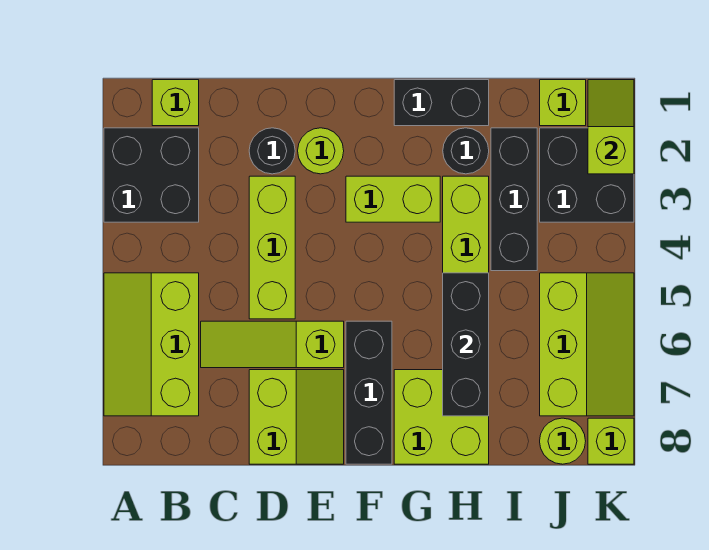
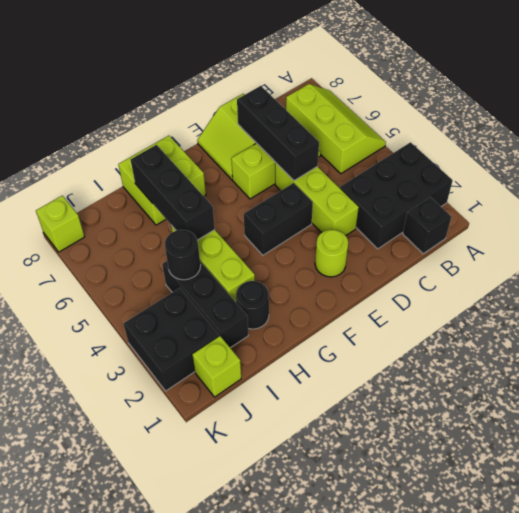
black 2x2 brick [104,128,199,222] -> black 2x3 brick [340,142,453,249]
lime 1x1 brick [152,80,199,126] -> black 1x1 brick [403,197,452,254]
black 1x1 round brick [249,128,295,174] -> black 1x1 round brick moved to [165,230,201,280]
lime 1x2 brick [346,176,440,222] -> none
black 1x3 brick [346,321,392,464] -> black 1x3 brick moved to [237,86,319,181]
black 1x2 brick [394,80,489,126] -> black 1x2 brick moved to [244,183,313,255]
lime 2x3 slope [540,273,634,416] -> none
lime 1x1 round brick [540,418,586,464] -> none
lime 1x2 slope [588,80,634,174] -> none

